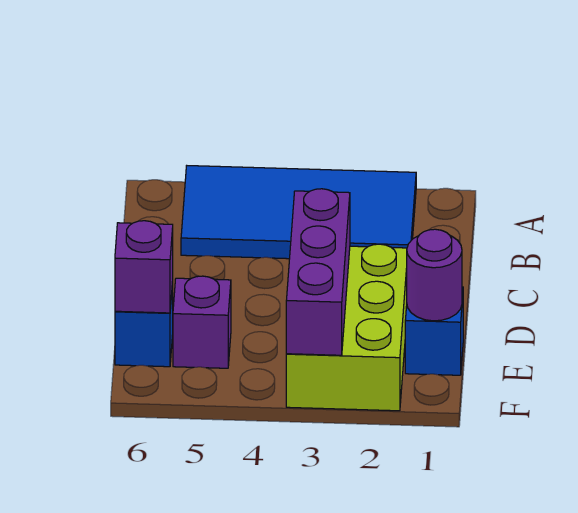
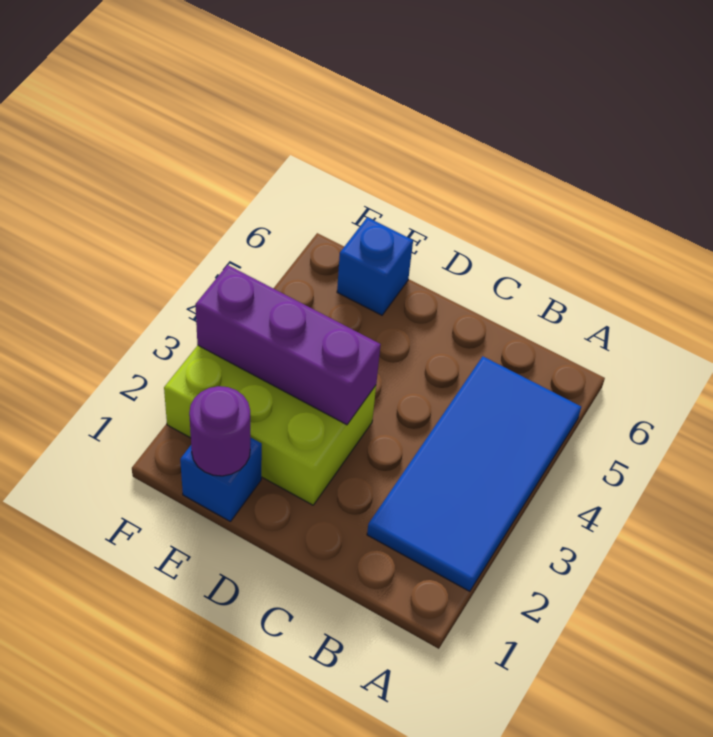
purple 1x1 brick [173,276,231,368] -> none
purple 1x1 brick [115,221,173,313] -> none

